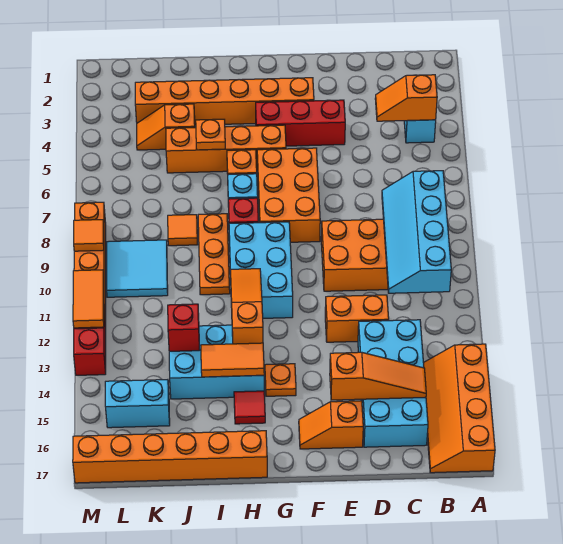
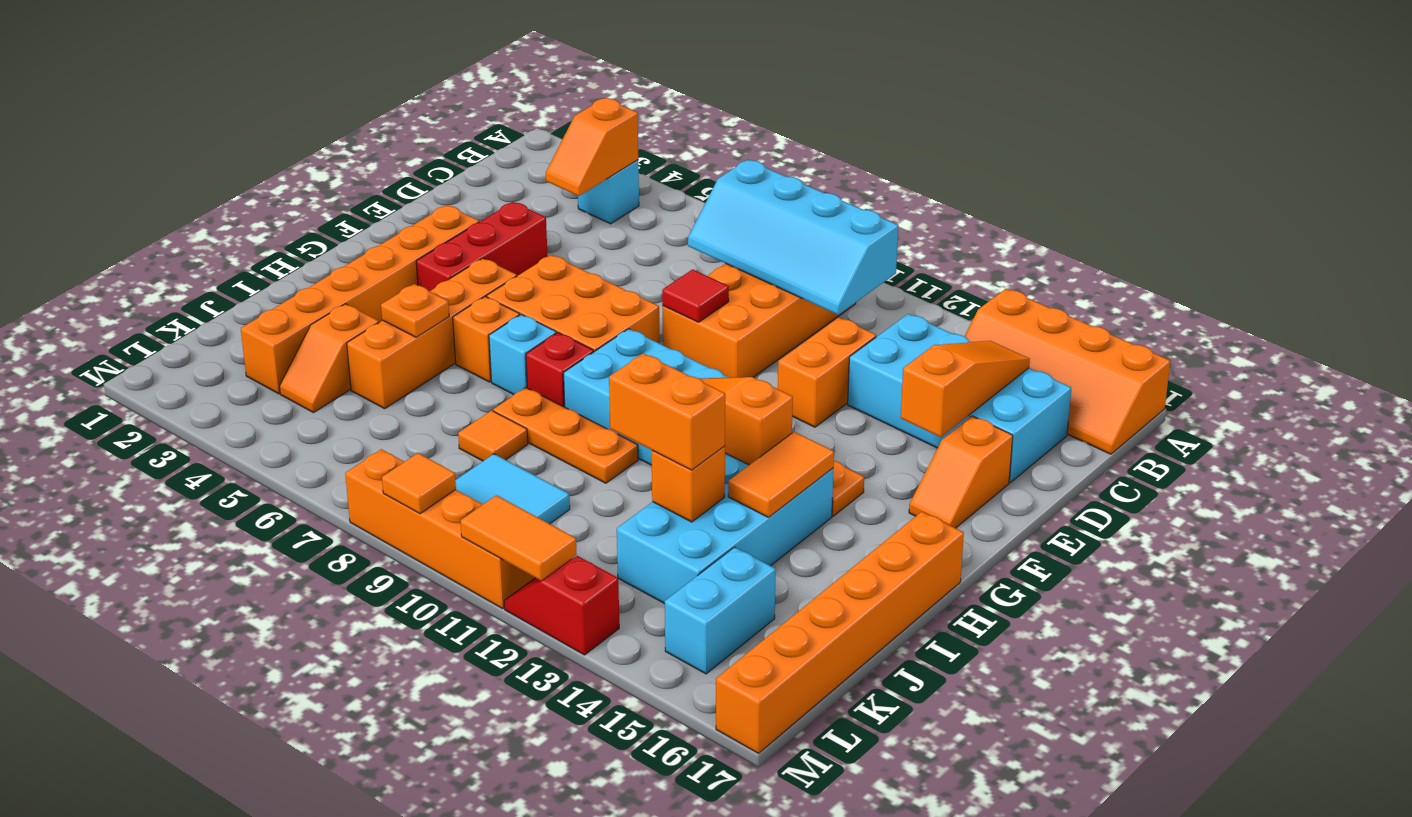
cyan 2x3 brick [169,325,264,399] -> cyan 2x4 brick [617,453,833,604]
red 1x1 tile [234,391,265,424] -> red 1x1 tile moved to [662,269,729,322]
none -> orange 1x2 brick [609,353,725,470]
red 1x1 brick [168,304,199,351] -> orange 1x1 brick [652,446,725,522]

